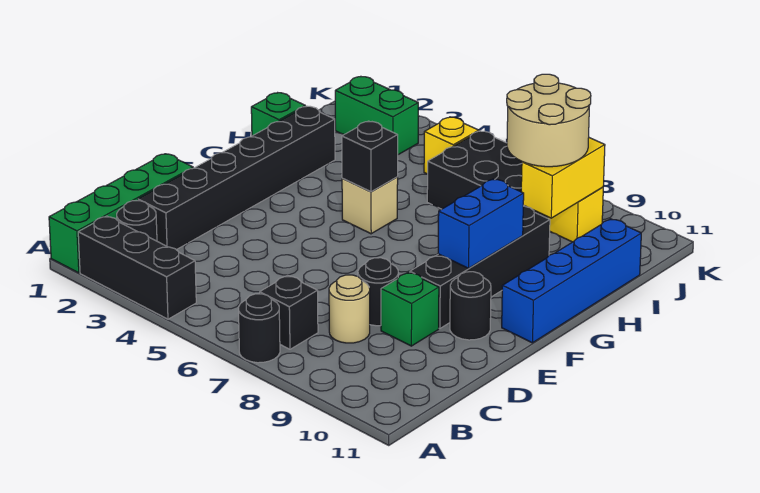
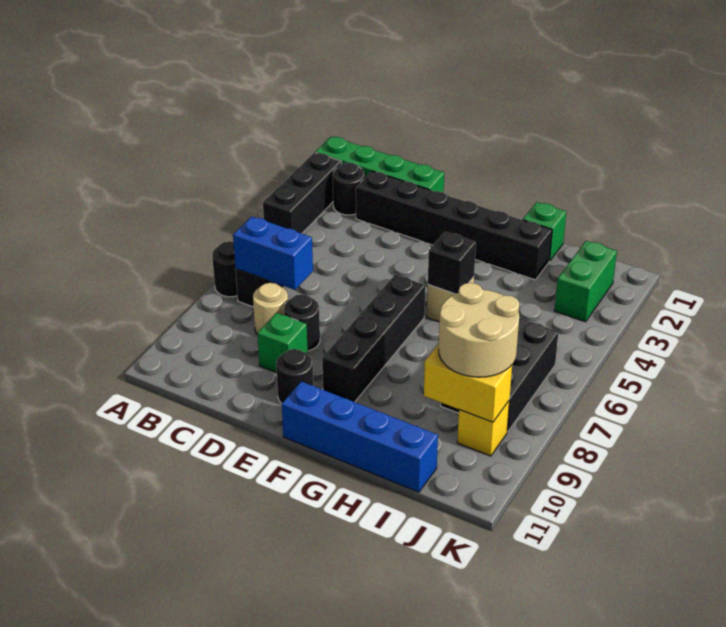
black 1x4 brick [410,206,550,329] -> black 1x4 brick turned to [322,275,425,402]
blue 1x2 brick [438,179,524,268] -> blue 1x2 brick moved to [233,216,313,290]
yellow 1x1 brick [424,117,479,174] -> none

